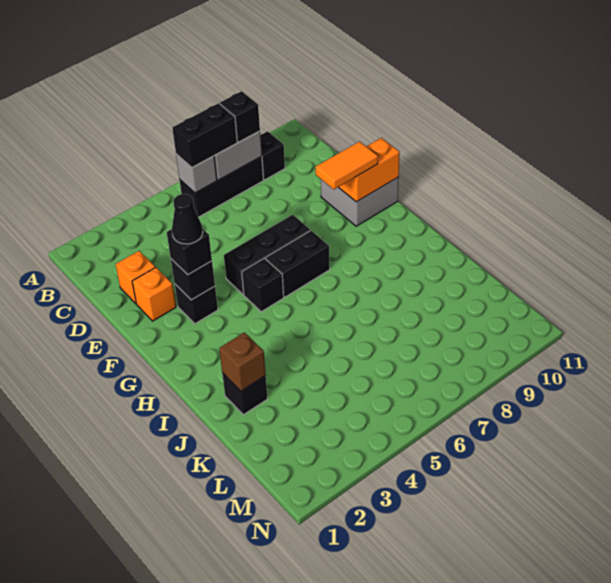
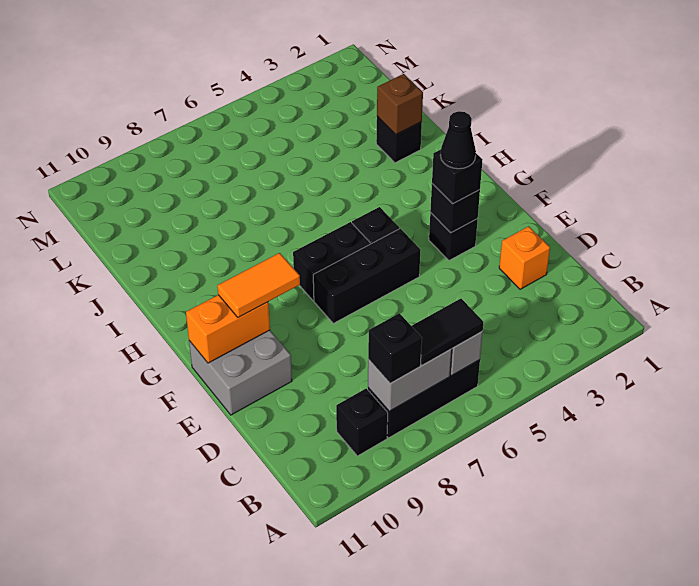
black 1x2 brick [172,103,237,167] -> black 1x2 tile [412,299,483,365]
orange 1x1 brick [132,267,176,321] -> none

